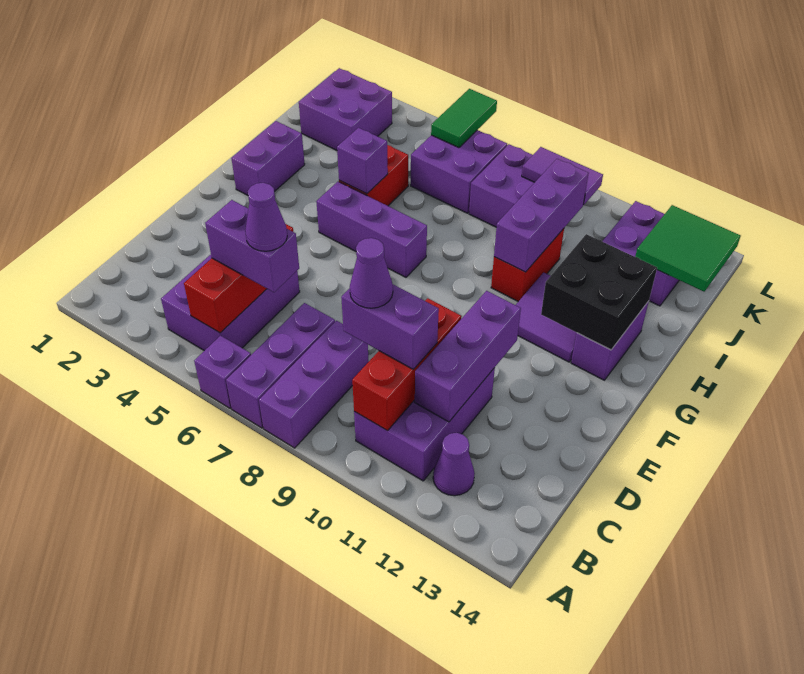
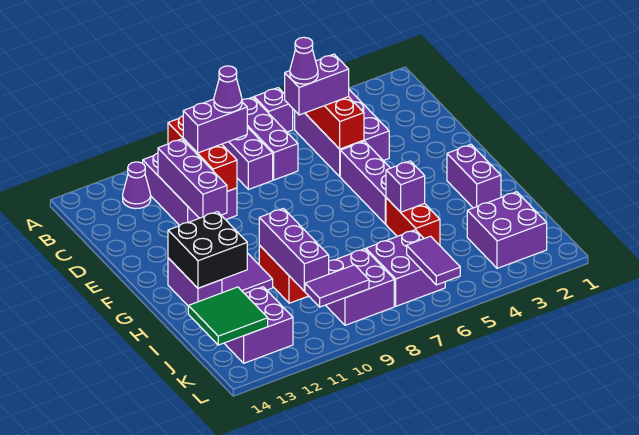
purple 1x3 brick [316,182,427,277] -> purple 1x3 brick turned to [340,141,390,224]
green 1x2 tile [431,89,497,148] -> purple 1x2 tile [407,236,460,285]

